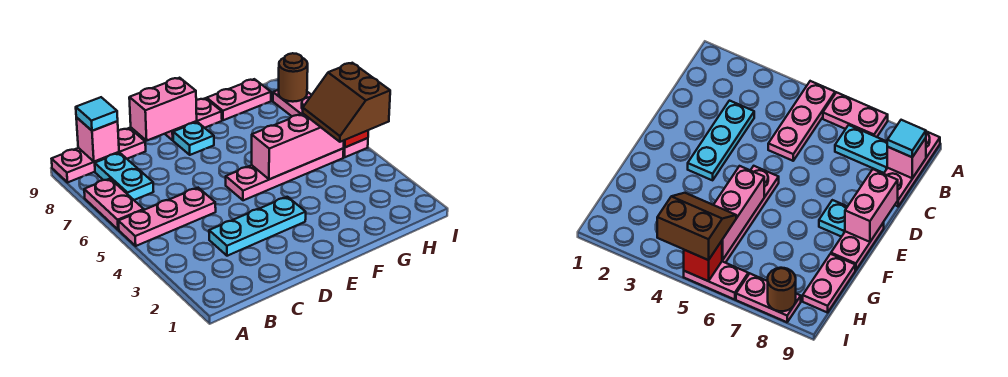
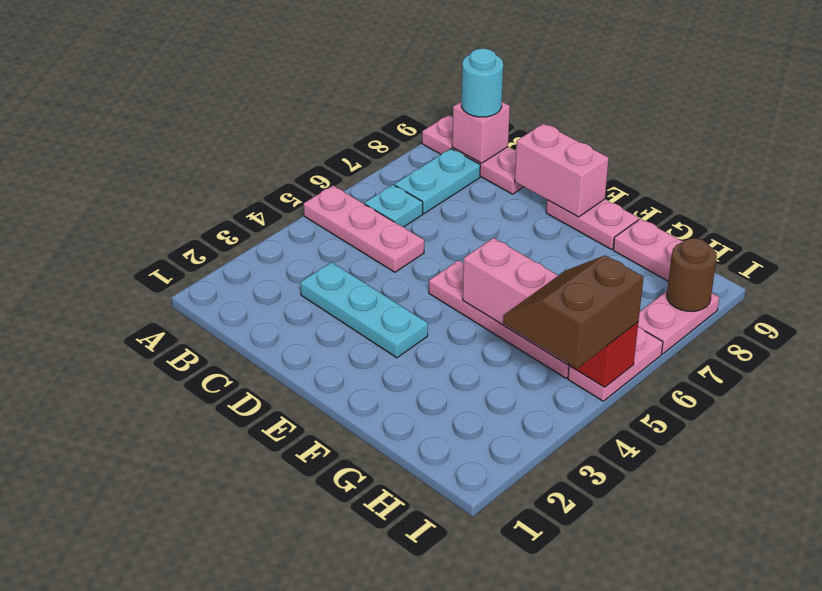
pink 1x2 plate [84,179,144,230] -> none
cyan 1x1 tile [76,97,118,131] -> cyan 1x1 round brick [462,49,503,117]
cyan 1x1 plate [173,122,214,155] -> cyan 1x1 plate moved to [365,185,423,227]

